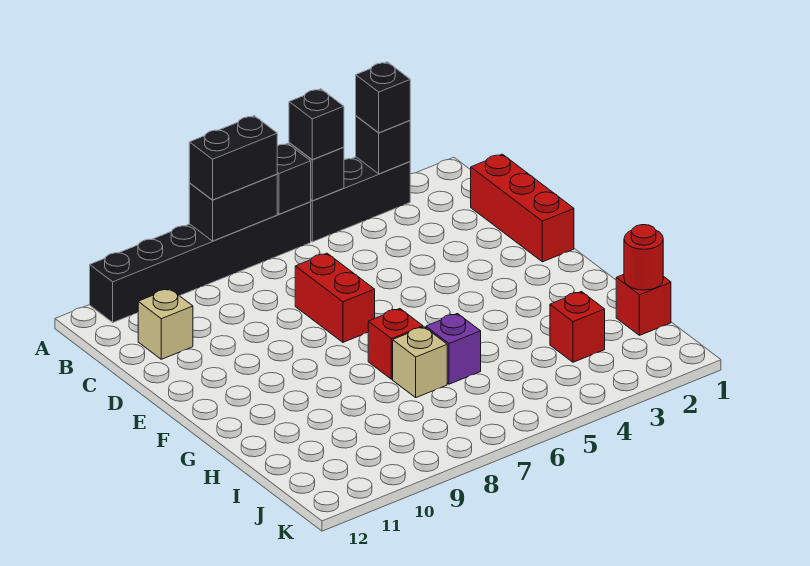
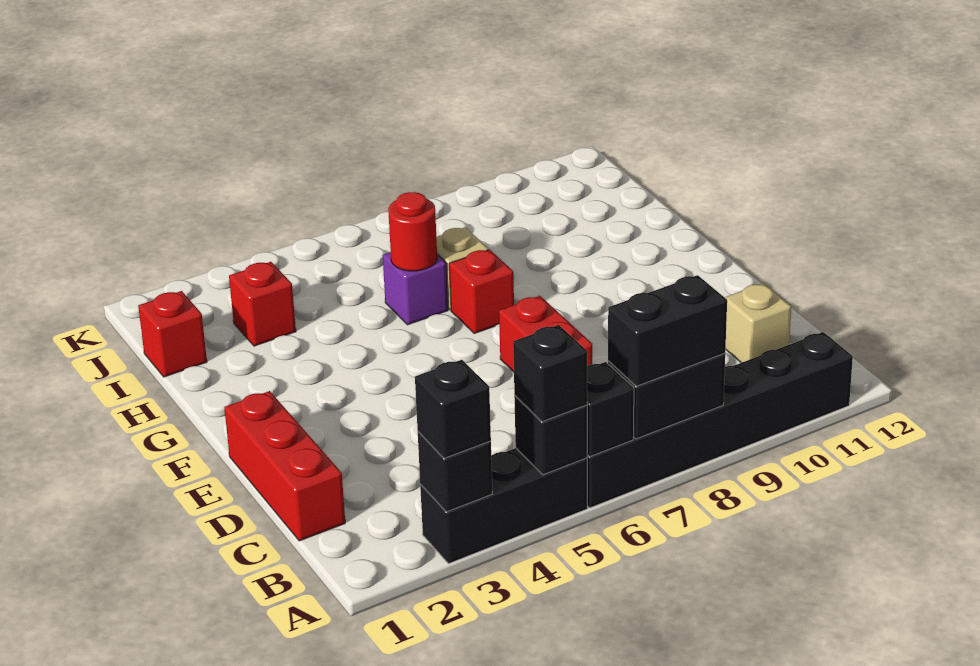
red 1x1 round brick [624,225,663,290] -> red 1x1 round brick moved to [388,192,437,271]

